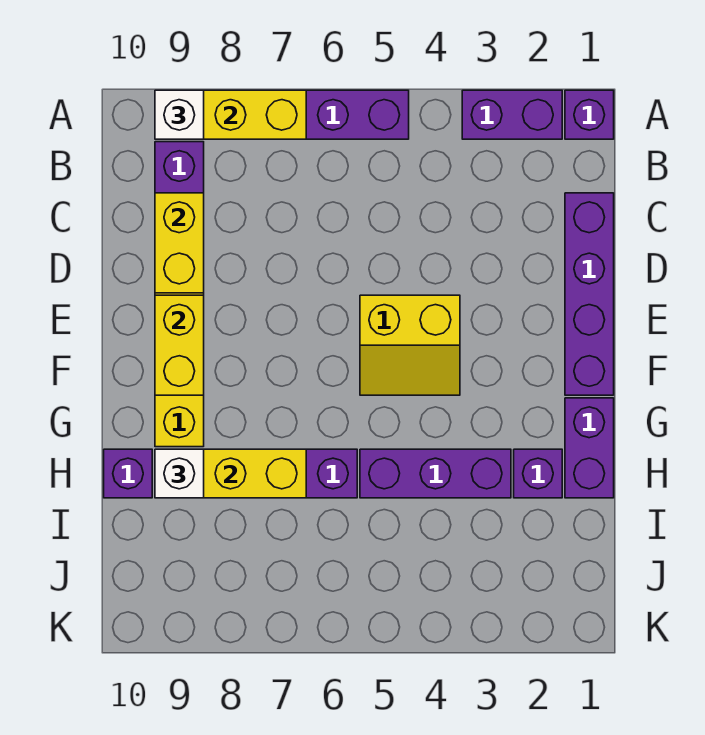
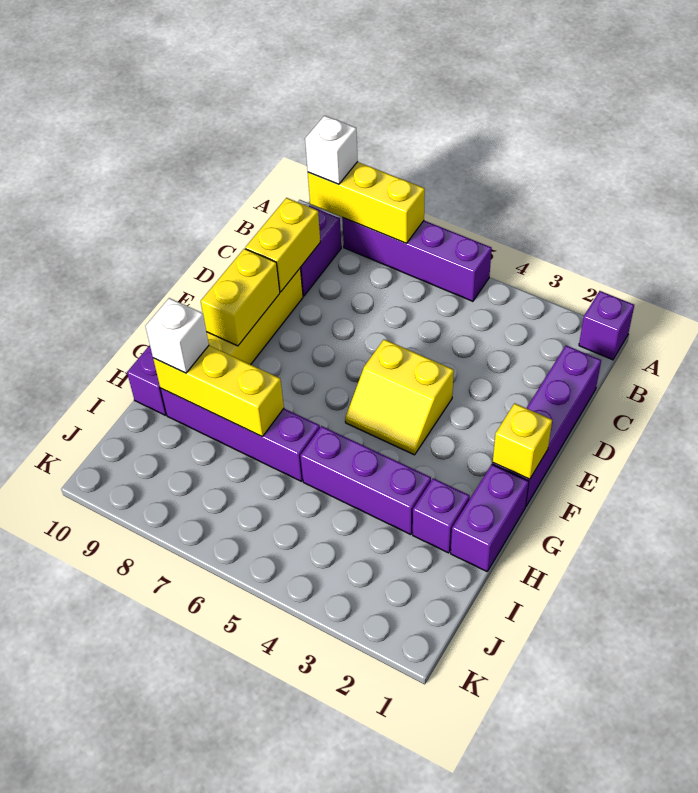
purple 1x2 brick [462,90,562,139] -> none
none -> yellow 1x1 brick [493,403,552,479]

